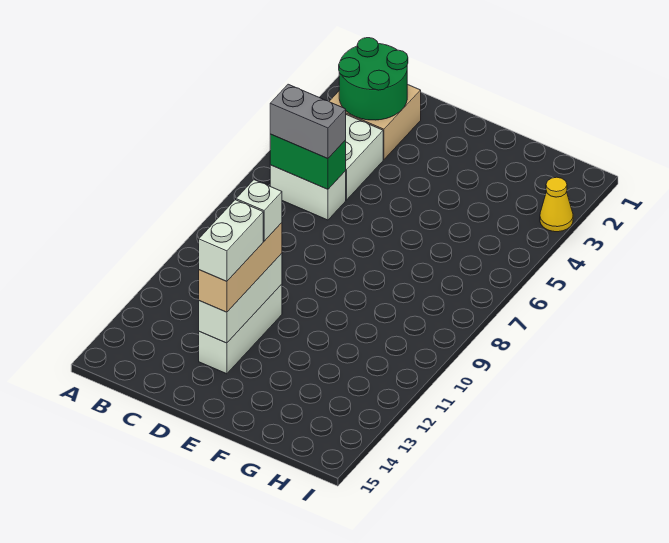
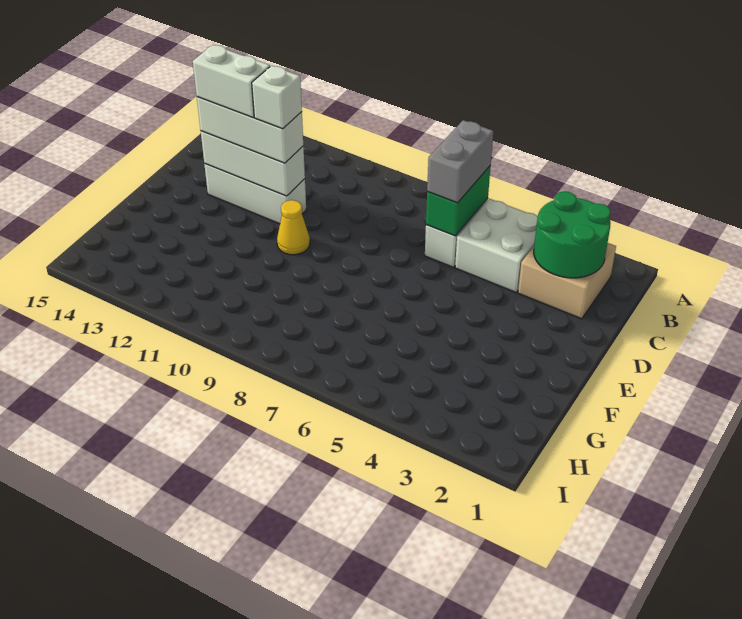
tan 1x3 brick [199,223,282,312] -> white 1x3 brick [197,97,303,163]
yellow 1x1 cone [540,177,573,232] -> yellow 1x1 cone moved to [277,200,310,255]

